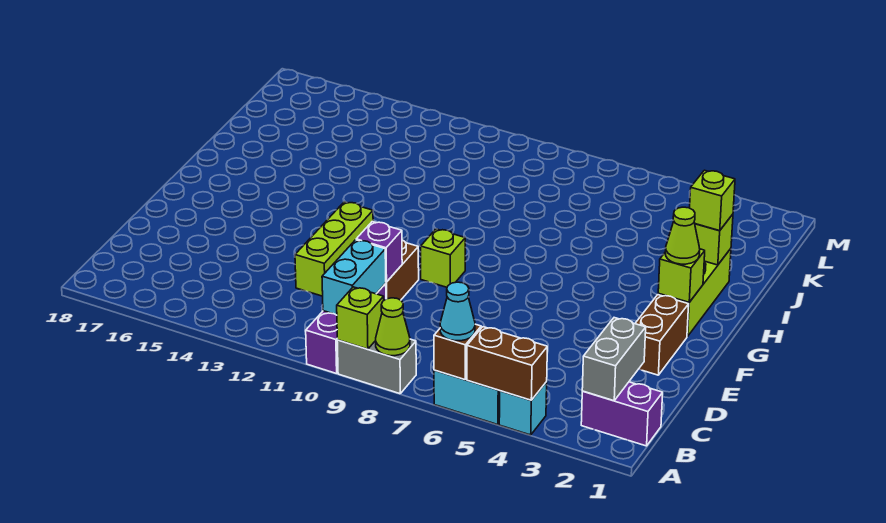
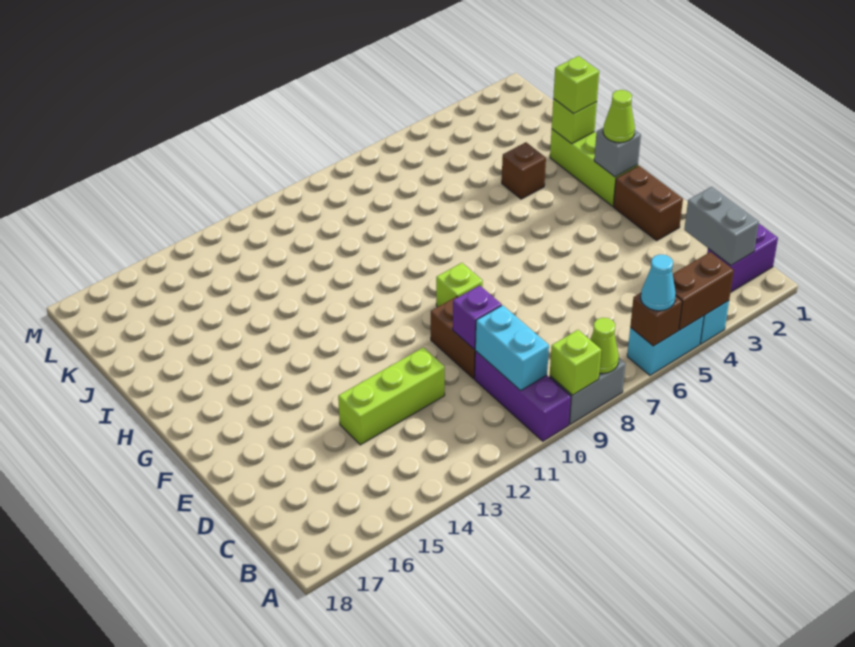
lime 1x3 brick [295,202,373,296] -> lime 1x3 brick turned to [338,347,445,445]
lime 1x1 brick [658,249,705,302] -> grey 1x1 brick [594,127,641,177]
none -> brown 1x1 brick [502,142,546,199]

